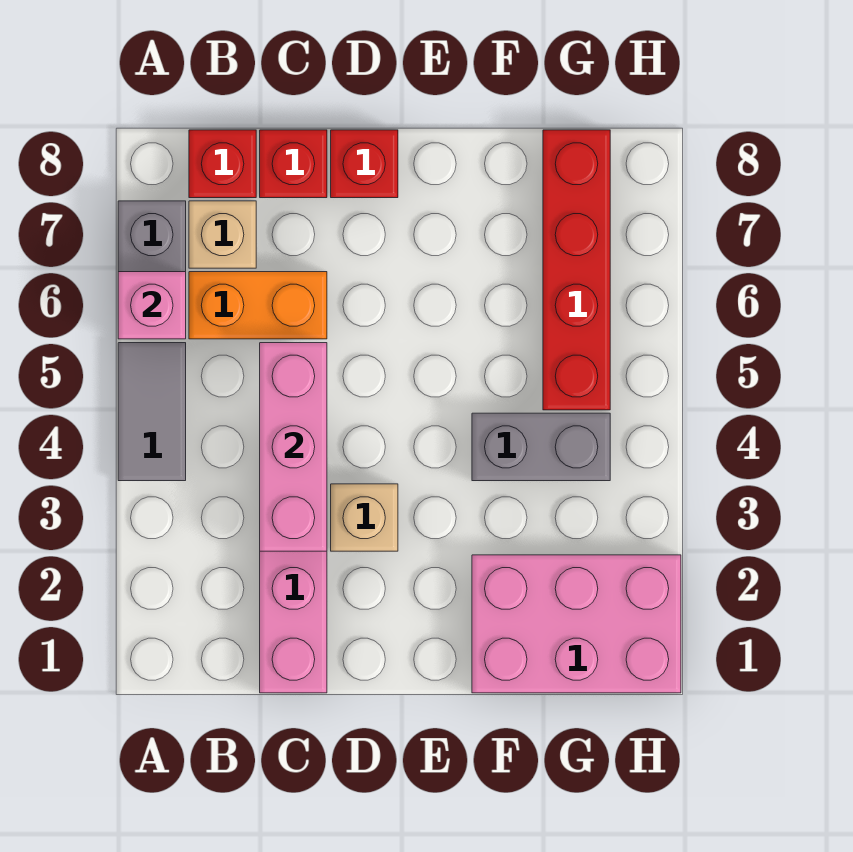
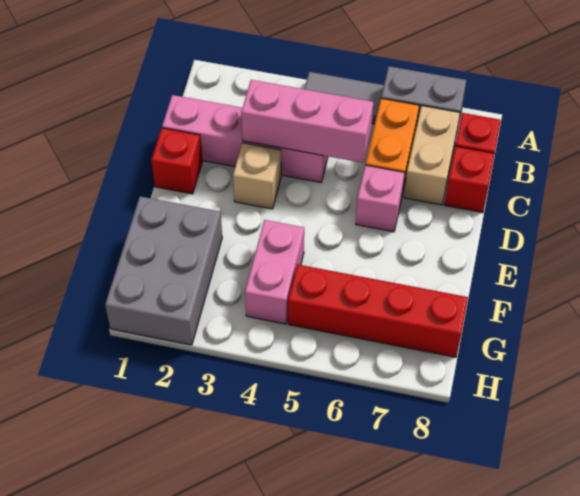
pink 1x1 brick [118,272,186,339] -> pink 1x1 brick moved to [356,165,405,232]
tan 1x1 brick [189,201,256,268] -> tan 1x2 brick [404,106,460,205]
red 1x1 brick [331,130,398,198] -> red 1x1 brick moved to [151,128,202,194]
pink 2x3 brick [472,555,681,693] -> grey 2x3 brick [105,196,222,345]
grey 1x2 brick [472,413,610,481] -> pink 1x2 brick [245,220,304,324]

